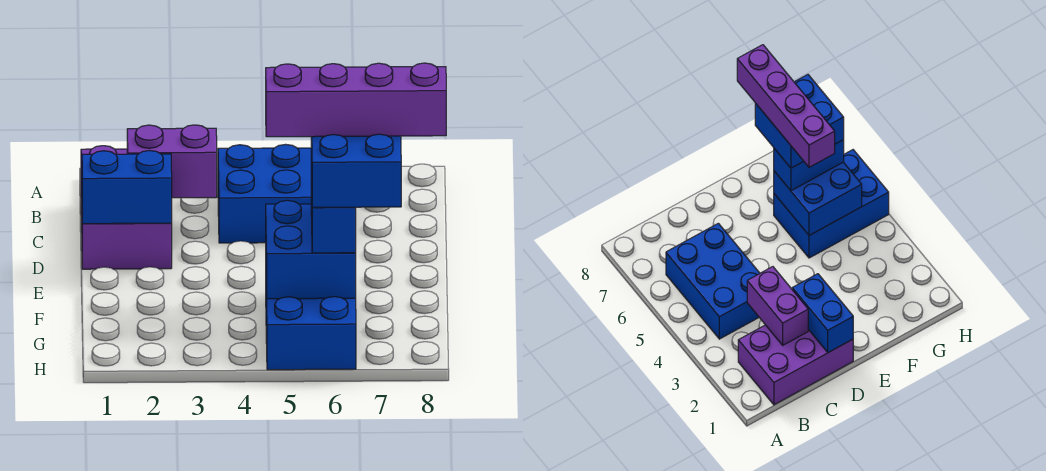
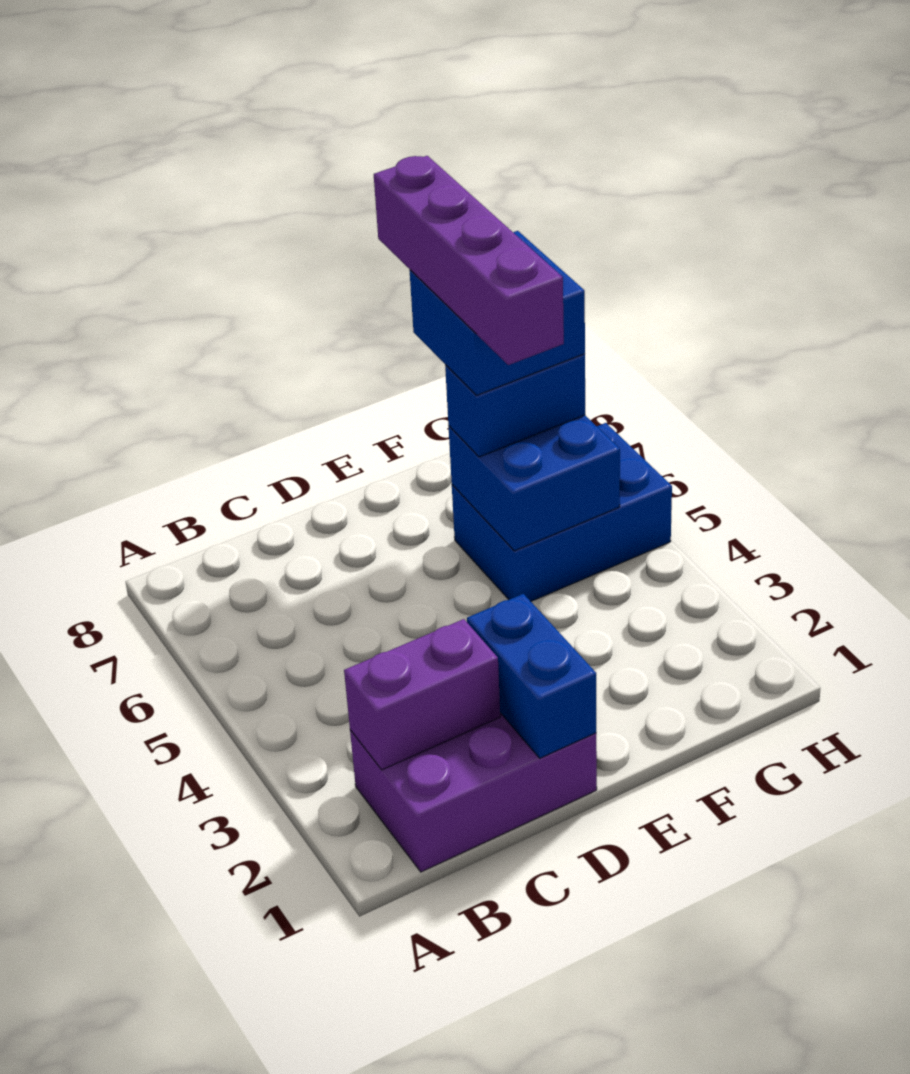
blue 2x3 brick [218,144,311,243] -> none
purple 1x2 brick [127,125,217,198] -> purple 1x2 brick turned to [344,619,500,770]

